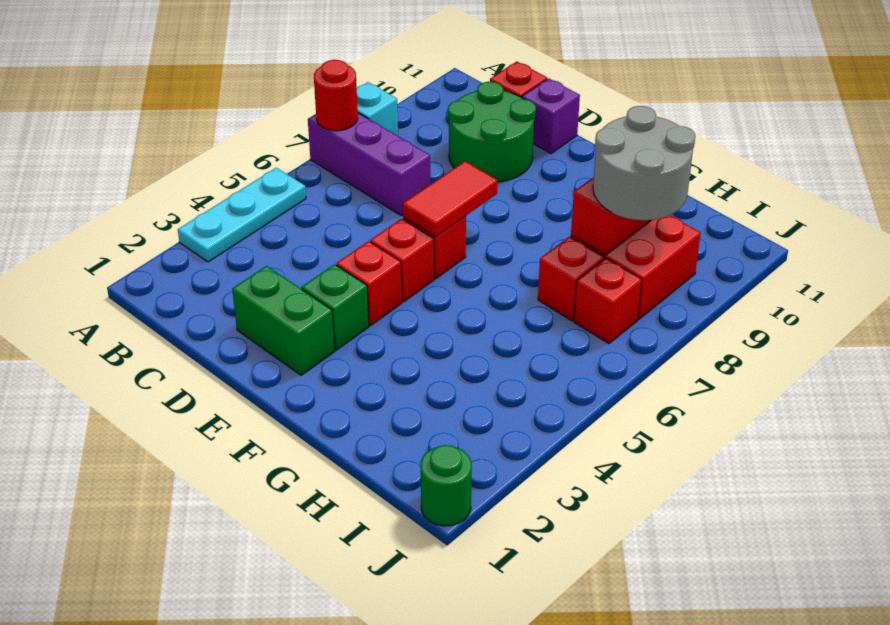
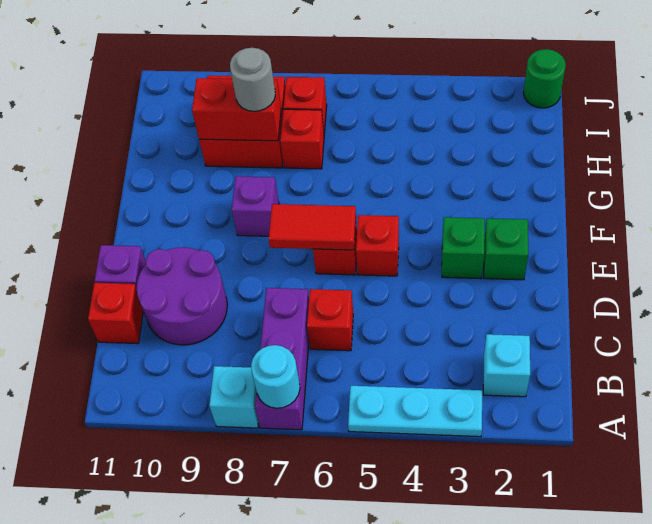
red 1x1 round brick [314,60,358,131] -> cyan 1x1 round brick [251,345,300,408]
none -> cyan 1x1 brick [483,334,530,397]
green 2x2 round brick [448,82,536,182] -> purple 2x2 round brick [137,247,227,345]
green 1x2 brick [232,266,335,375] -> green 1x1 brick [484,218,528,280]
red 1x1 brick [336,241,402,326] -> red 1x1 brick moved to [307,289,353,351]
none -> purple 1x1 brick [232,176,279,236]
grey 2x2 round brick [593,106,695,220] -> grey 1x1 round brick [230,48,275,111]

